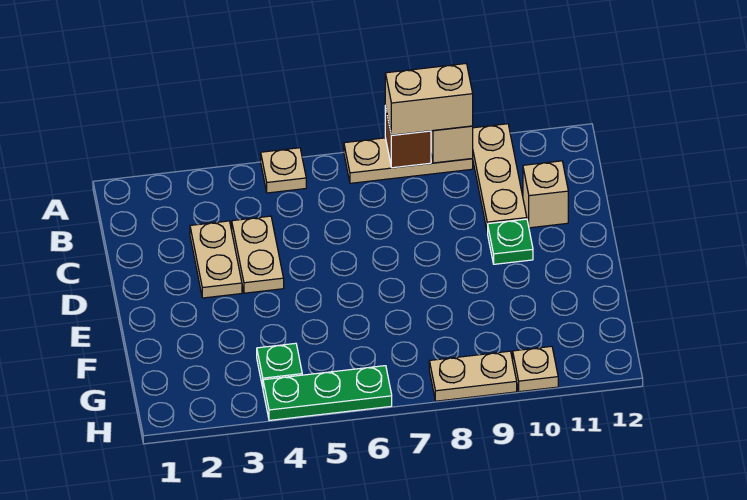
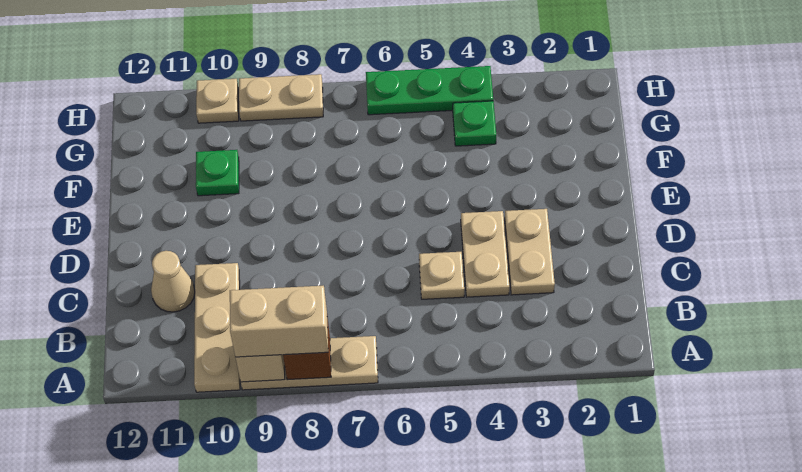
tan 1x1 plate [261,148,306,193] -> tan 1x1 plate moved to [419,252,464,299]
tan 1x1 brick [523,161,568,228] -> tan 1x1 cone [151,251,195,312]
green 1x1 plate [487,219,533,264] -> green 1x1 plate moved to [196,150,239,196]

